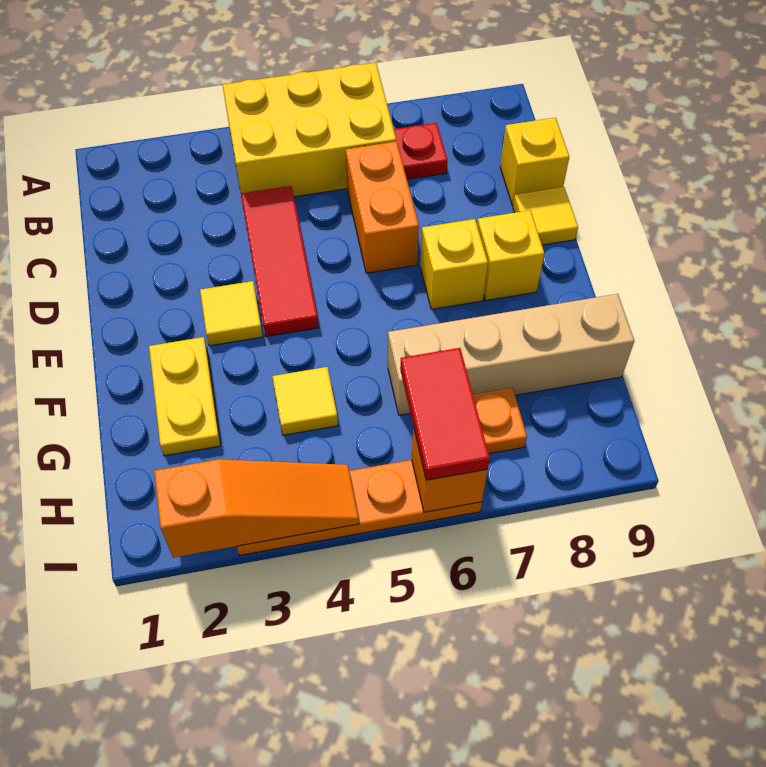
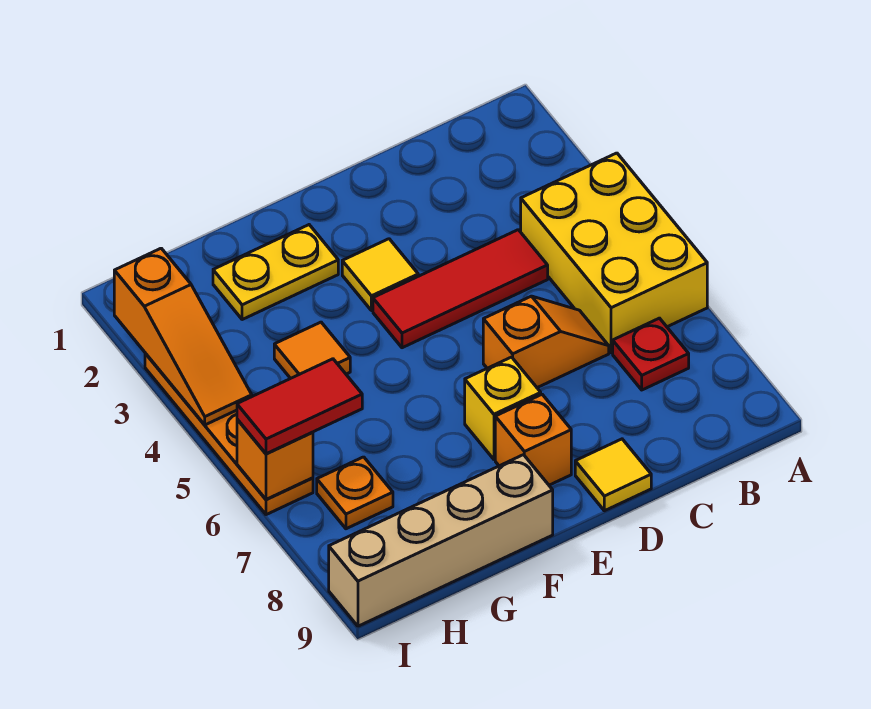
orange 1x2 brick [346,141,419,273] -> orange 1x2 slope [483,296,609,388]
yellow 1x1 brick [500,118,569,206] -> none
yellow 1x1 brick [477,210,544,300] -> orange 1x1 brick [495,395,571,485]
yellow 1x1 tile [272,367,338,435] -> orange 1x1 tile [274,322,350,378]
tan 1x4 brick [388,294,634,415] -> tan 1x4 brick turned to [329,455,553,626]

